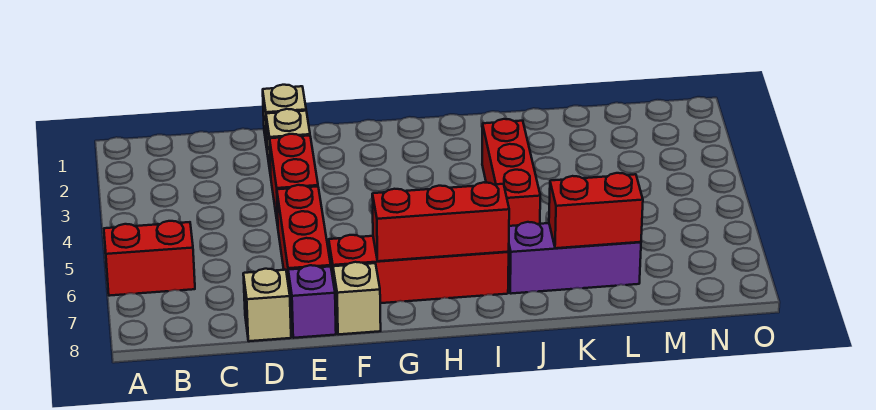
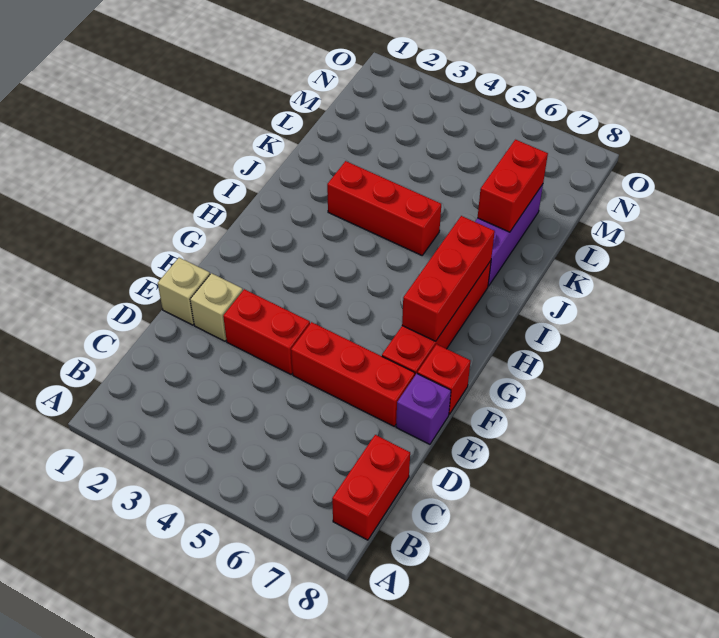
red 1x2 brick [104,221,195,296] -> red 1x2 brick moved to [332,435,410,540]
tan 1x1 brick [243,269,291,341] -> none
tan 1x1 brick [333,262,381,335] -> red 1x1 brick [417,344,470,414]

